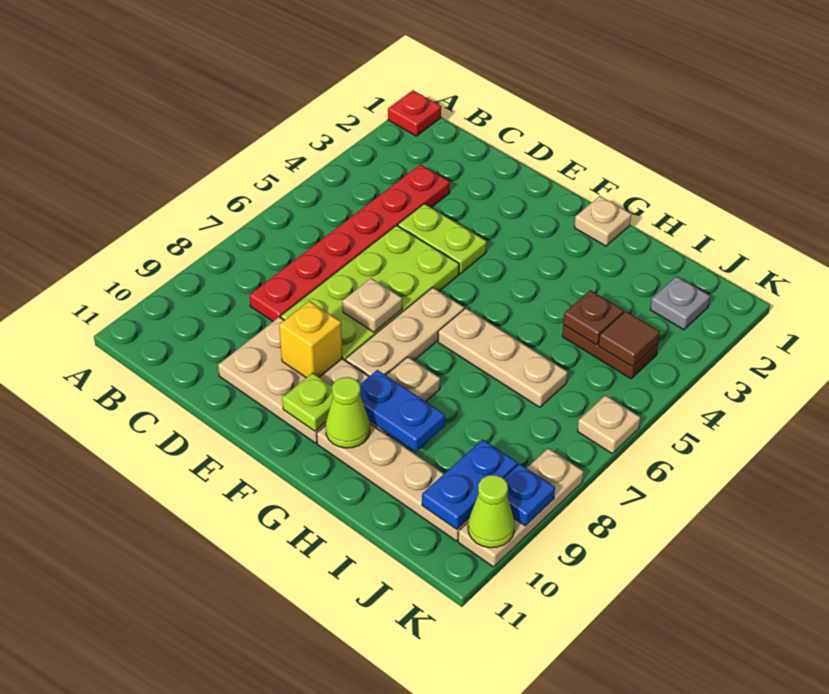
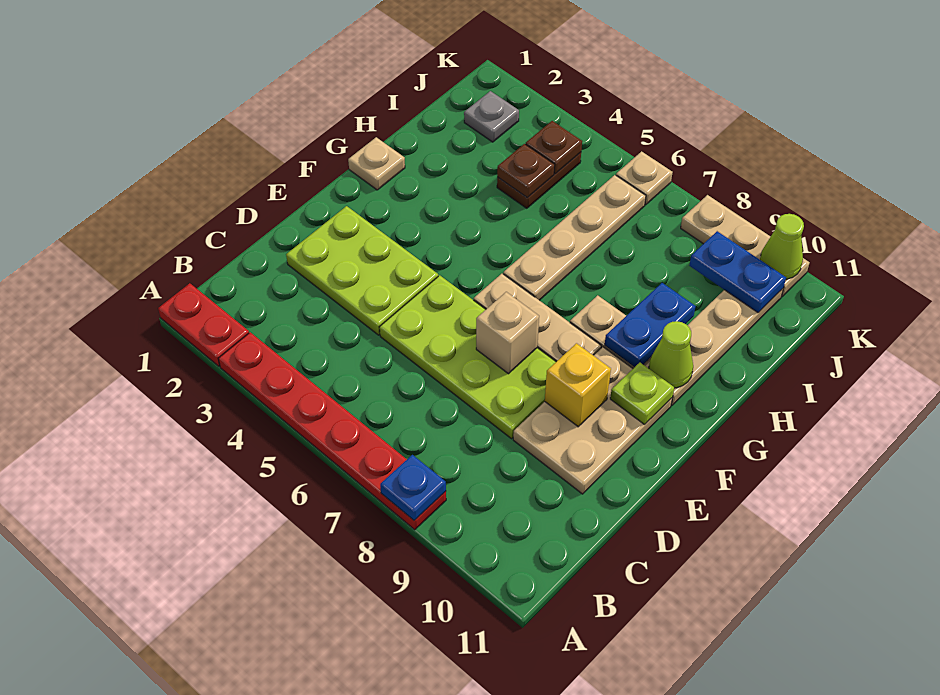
red 1x1 plate [388,90,441,136] -> red 1x2 plate [158,283,249,366]
red 1x6 plate [249,164,450,321] -> red 1x6 plate moved to [218,332,446,530]
lime 1x2 plate [398,204,487,274] -> lime 2x3 plate [286,206,438,335]
tan 1x1 plate [343,278,402,332] -> tan 1x1 brick [476,292,539,374]
tan 1x3 plate [438,308,568,407] -> tan 1x4 plate [503,175,646,300]
brown 1x1 tile [599,311,660,367] -> brown 1x1 plate [526,121,582,174]
blue 1x1 plate [504,464,555,526] -> blue 1x1 plate moved to [380,455,446,520]

